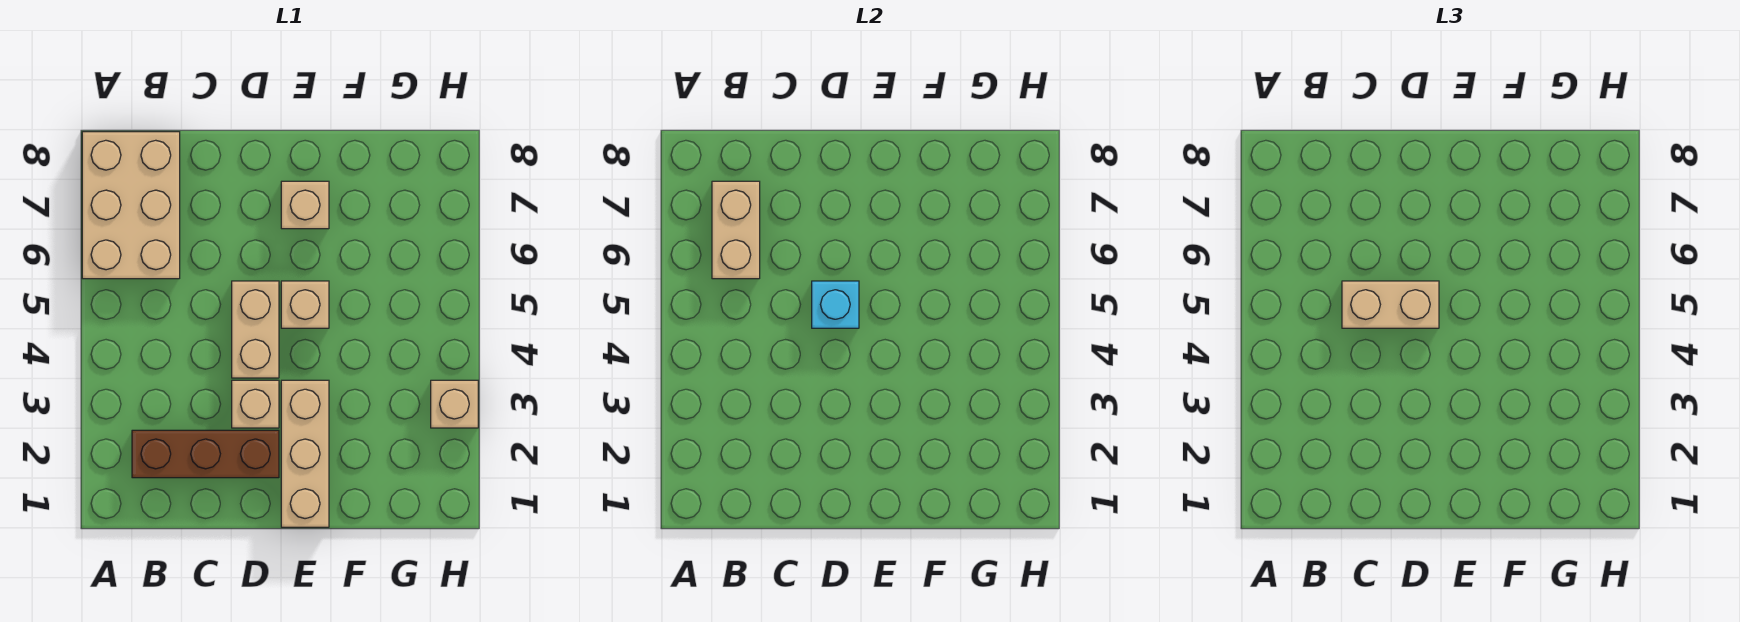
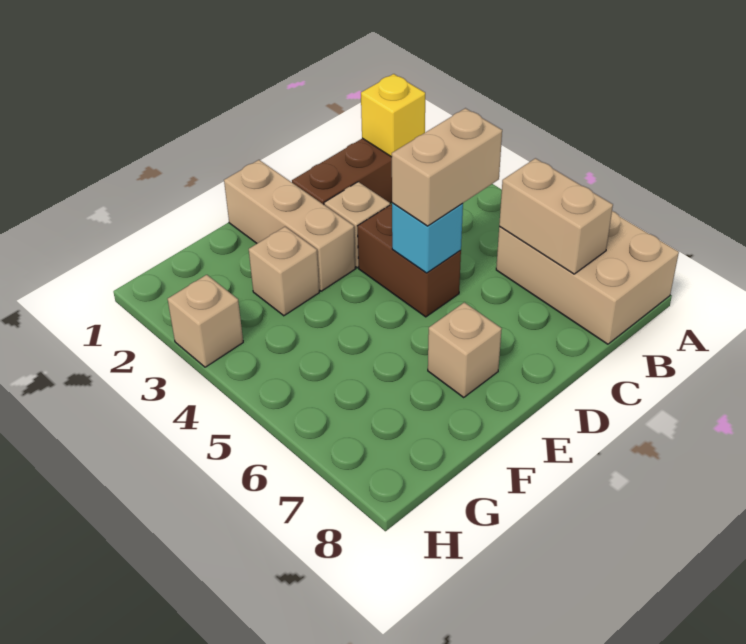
none -> yellow 1x1 brick [361,74,425,157]
tan 1x2 brick [232,281,279,378] -> brown 1x2 brick [358,204,461,317]
tan 1x1 brick [281,281,329,328] -> tan 1x1 brick moved to [249,227,319,316]

